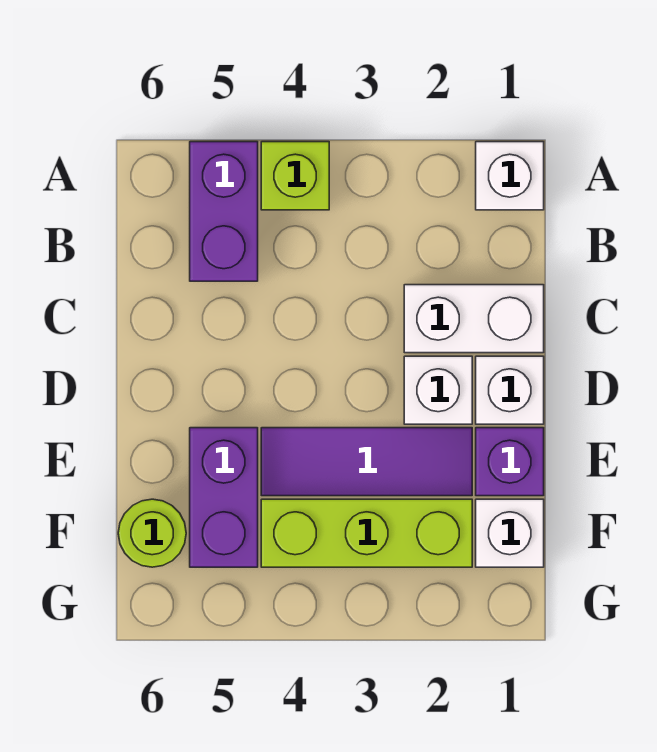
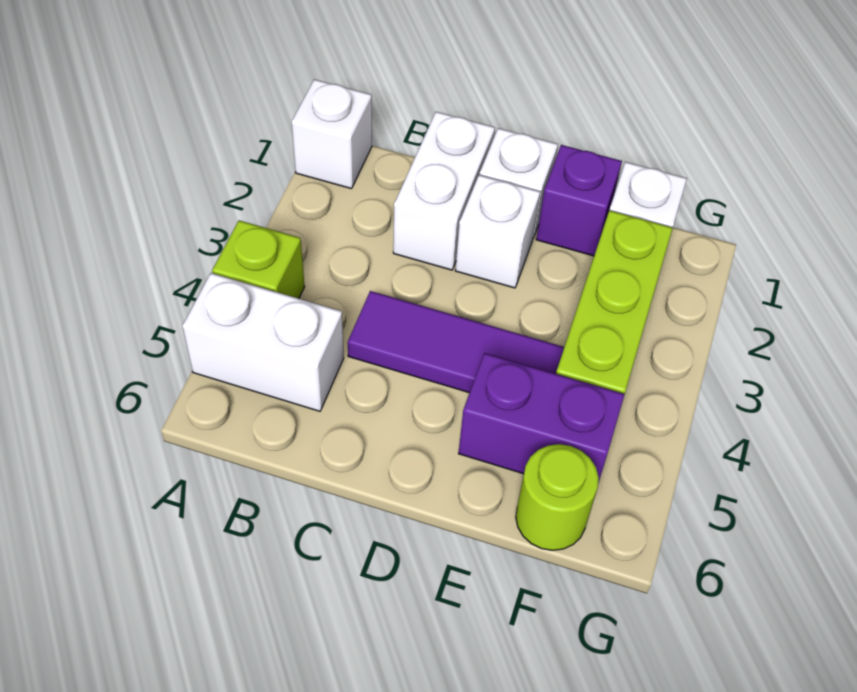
purple 1x2 brick [190,142,258,281] -> white 1x2 brick [182,273,344,411]
purple 1x3 tile [261,428,472,496] -> purple 1x3 tile turned to [348,291,564,393]

